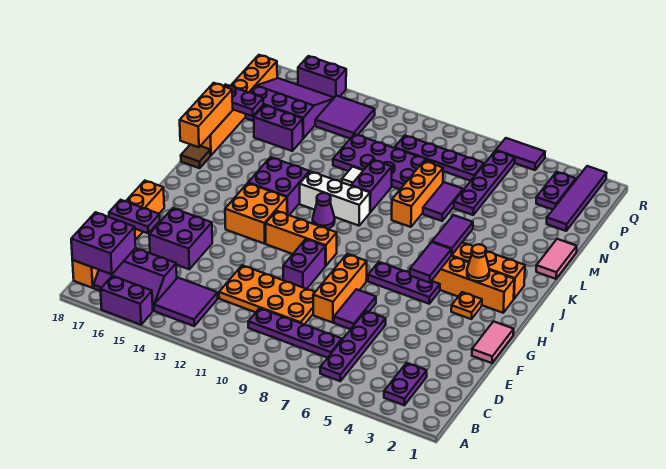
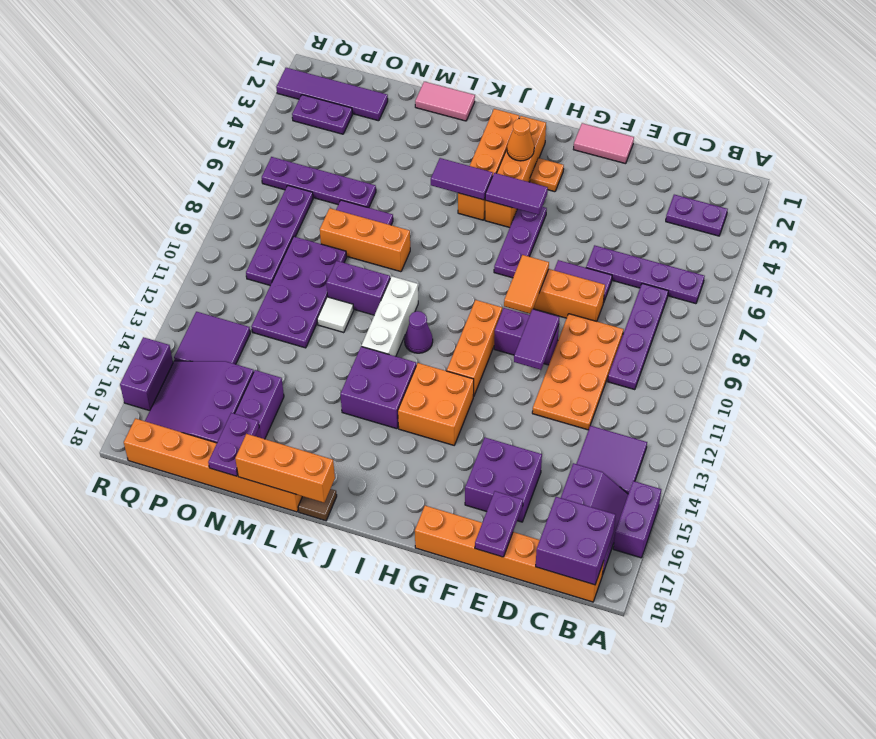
none -> orange 1x2 tile [504,255,549,314]
purple 1x2 tile [496,138,545,170] -> purple 1x2 tile moved to [514,309,559,370]

